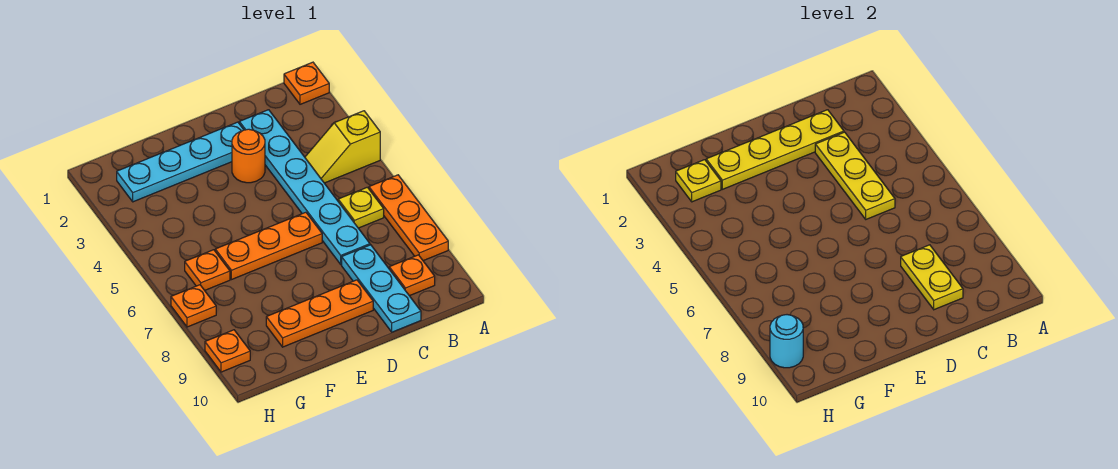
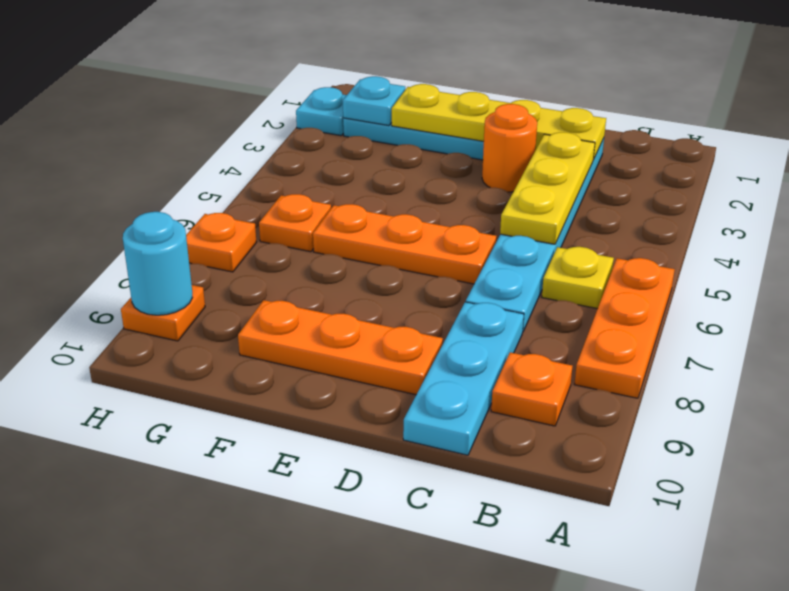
orange 1x1 plate [284,62,329,104] -> none
yellow 1x2 slope [305,111,380,183] -> none
yellow 1x2 plate [901,245,963,310] -> none
yellow 1x1 plate [676,160,721,202] -> cyan 1x1 plate [343,76,405,126]
none -> cyan 1x1 plate [296,87,347,136]

